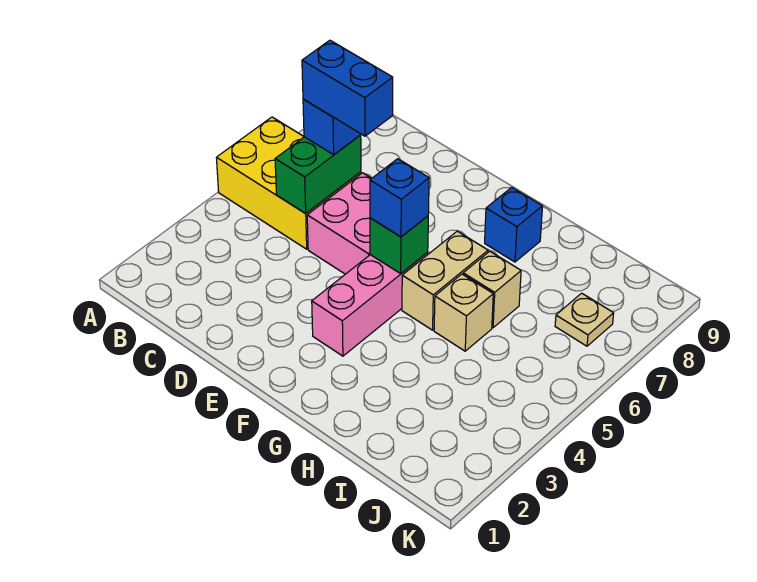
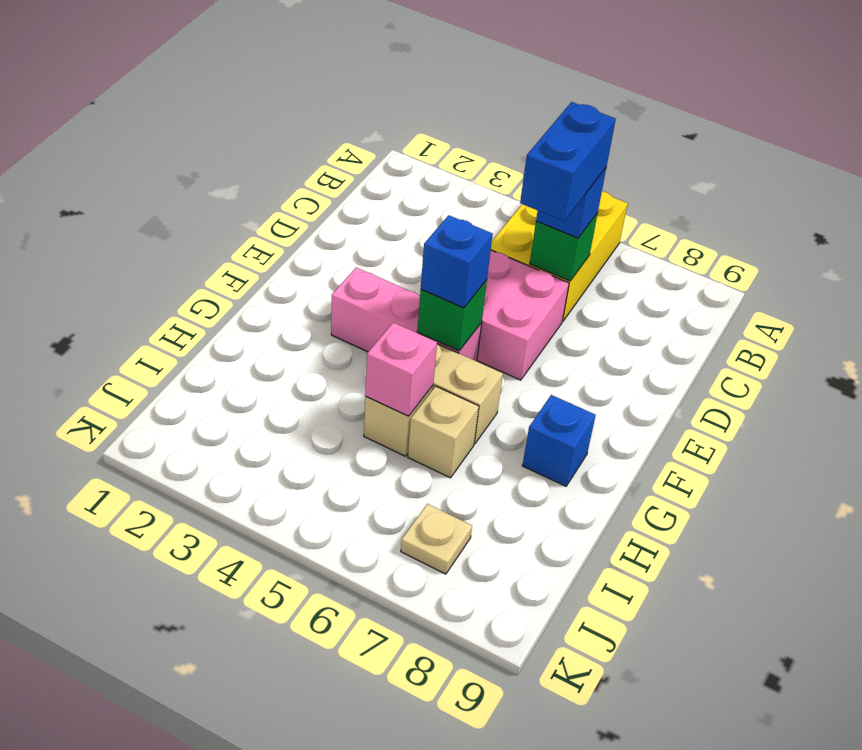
green 1x2 brick [275,135,361,213] -> green 1x1 brick [530,213,598,281]
none -> pink 1x1 brick [365,322,437,416]

